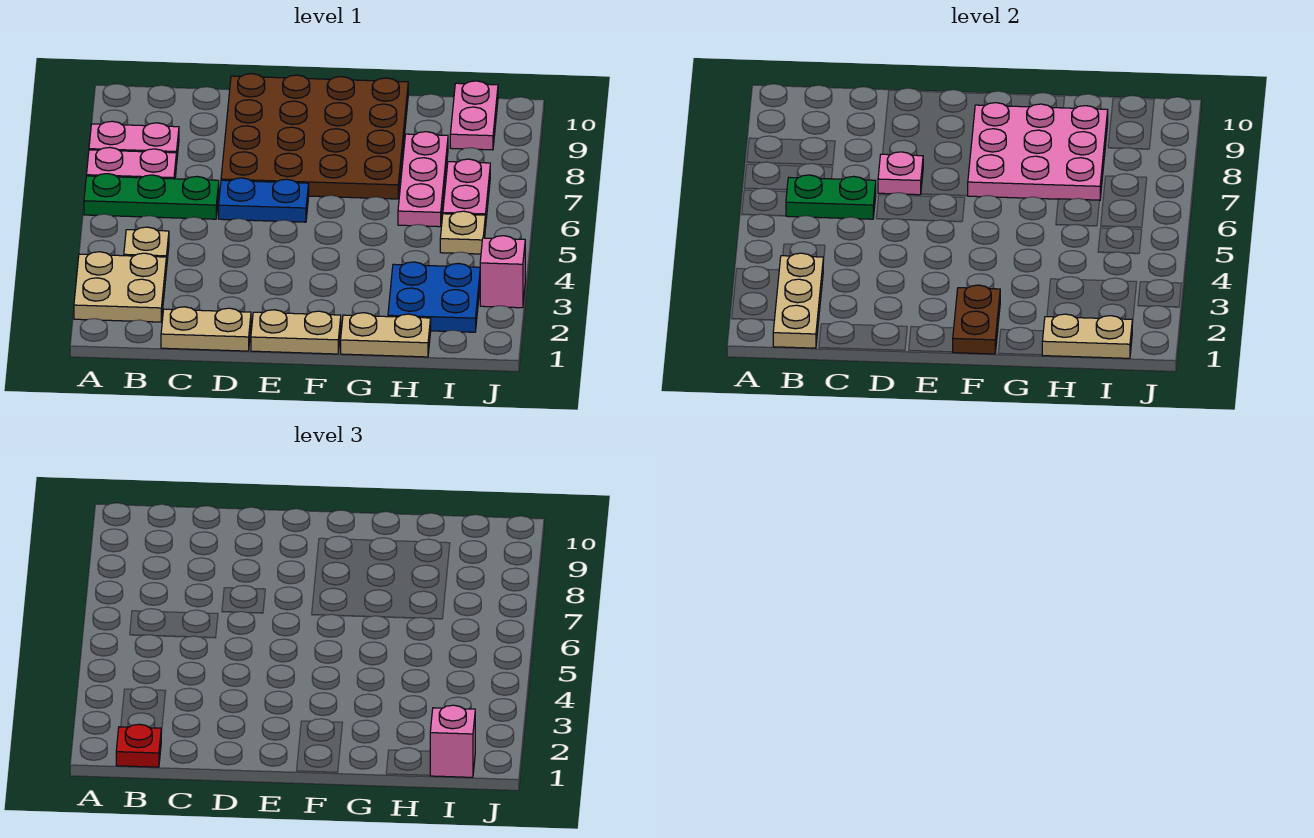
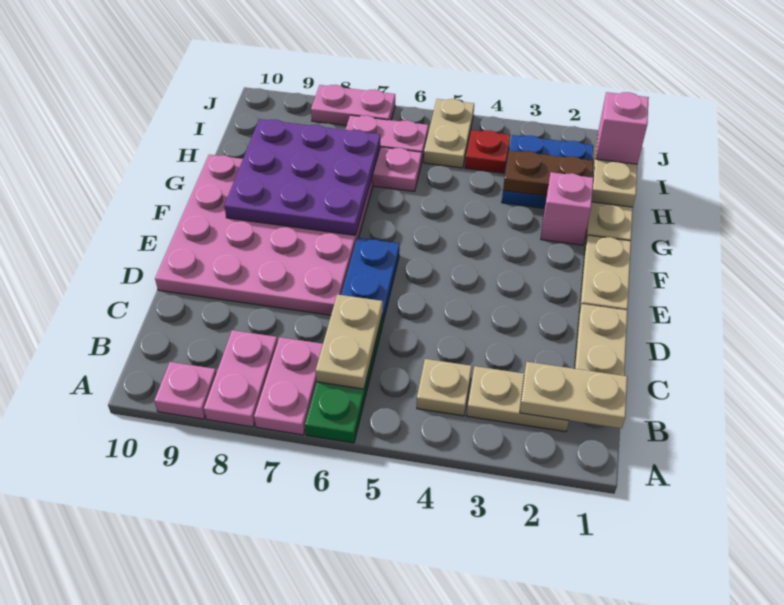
tan 2x2 plate [74,252,166,322] -> tan 1x2 plate [467,366,569,432]
tan 1x3 plate [773,253,823,348] -> tan 1x2 plate [520,362,627,428]
red 1x1 plate [116,724,161,767] -> red 1x1 plate moved to [465,130,510,173]
green 1x2 plate [786,175,876,219] -> tan 1x2 plate [316,294,383,389]
brown 4x4 plate [221,74,408,199] -> pink 4x4 plate [155,155,373,315]
pink 1x1 plate [878,152,923,195] -> pink 1x1 plate moved to [154,362,216,419]
brown 1x2 plate [953,285,1000,354] -> brown 1x2 plate moved to [503,150,593,196]
pink 3x3 plate [967,103,1108,200] -> purple 3x3 plate [224,119,380,235]
tan 1x1 plate [440,211,485,254] -> tan 1x2 plate [424,99,474,168]
pink 1x2 plate [450,81,498,150] -> pink 1x2 plate moved to [311,85,395,125]
pink 1x1 brick [480,236,525,308] -> pink 1x1 brick moved to [541,172,594,245]

